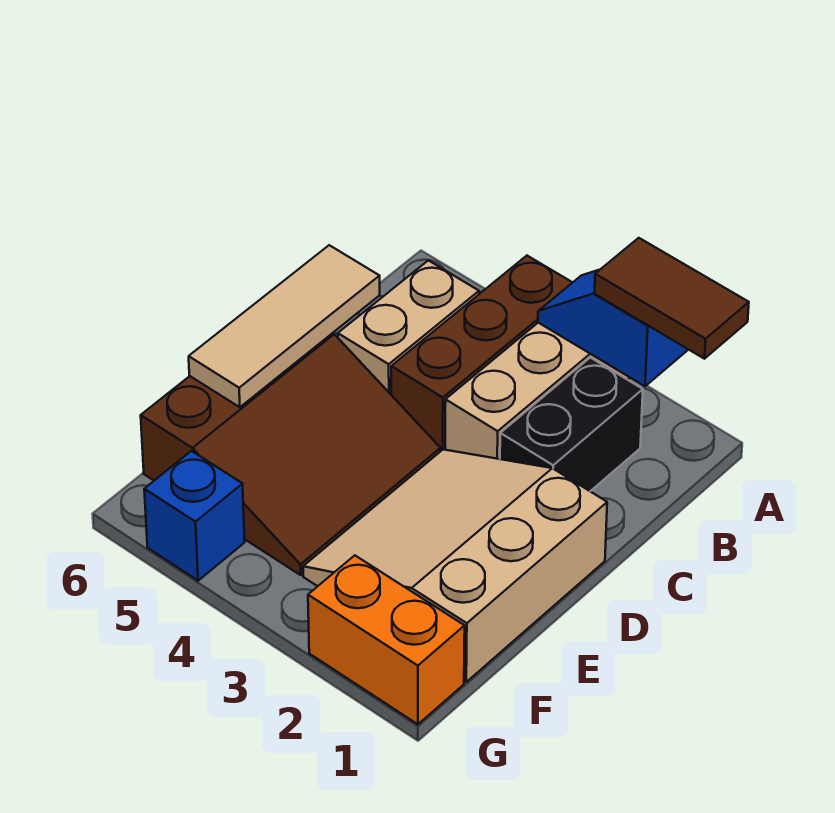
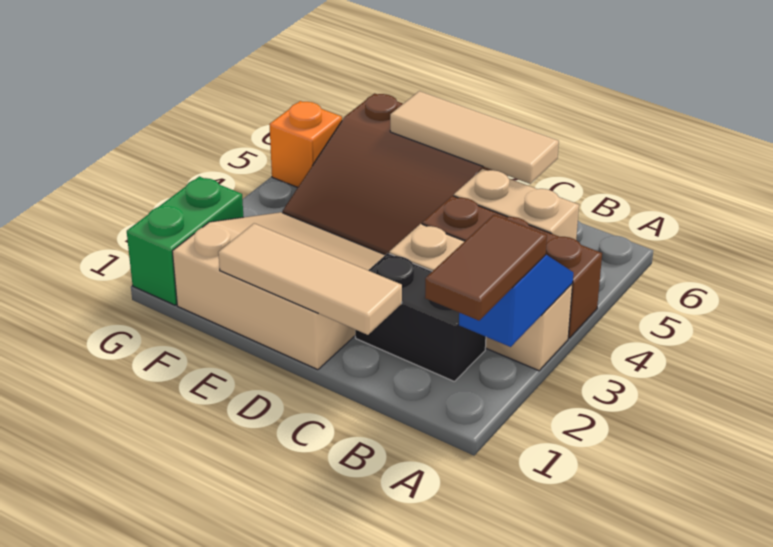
none -> tan 1x3 tile [218,223,402,335]
orange 1x2 brick [308,555,465,724] -> green 1x2 brick [127,176,243,305]
blue 1x1 brick [144,451,245,581] -> orange 1x1 brick [269,101,342,187]

